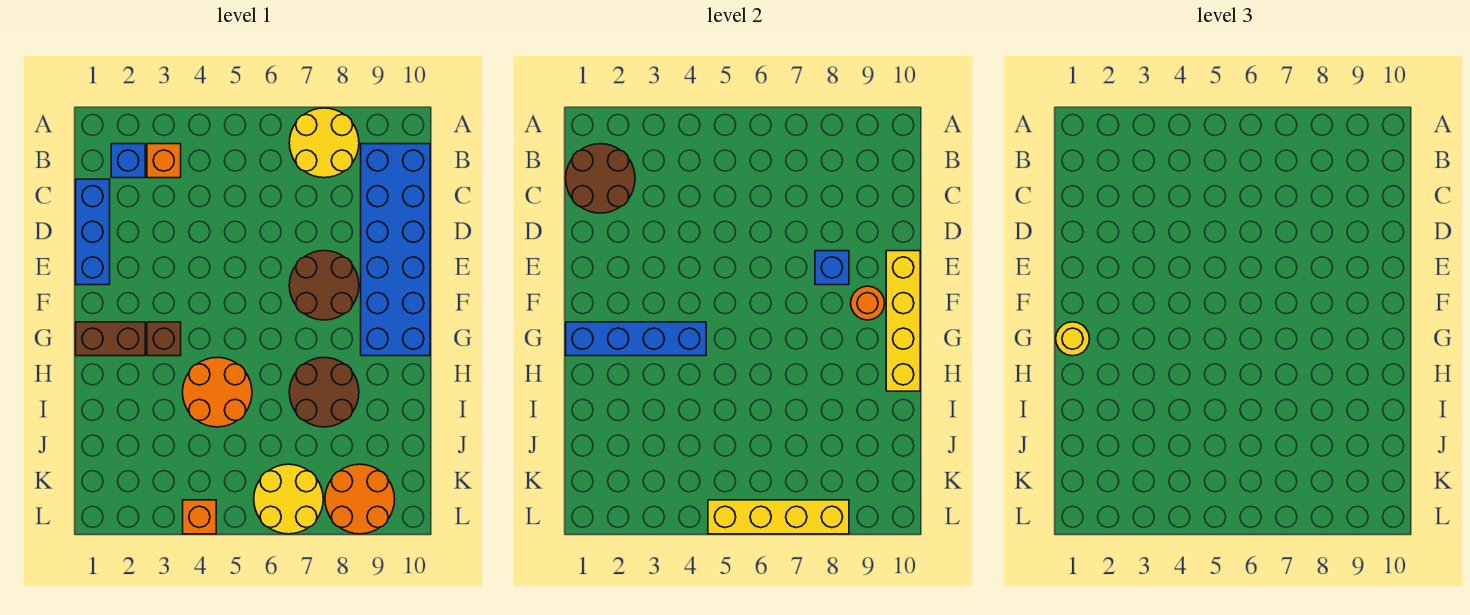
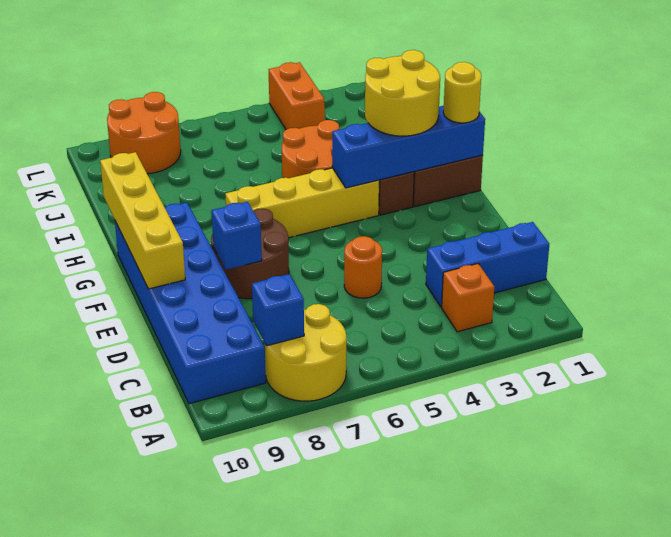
brown 2x2 round brick [566,144,635,213] -> none
blue 1x1 brick [111,144,145,178] -> blue 1x1 brick moved to [252,274,304,346]
blue 1x3 brick [76,179,110,285] -> blue 1x3 brick turned to [426,222,549,307]
orange 1x1 round brick [851,286,885,320] -> orange 1x1 round brick moved to [344,236,382,298]
brown 2x2 round brick [289,358,359,427] -> none
yellow 2x2 round brick [254,464,323,534] -> yellow 2x2 round brick moved to [365,50,440,136]
orange 1x1 brick [183,500,216,534] -> orange 1x2 brick [269,62,325,130]
yellow 1x4 brick [708,500,849,534] -> yellow 1x4 brick moved to [225,168,379,238]

